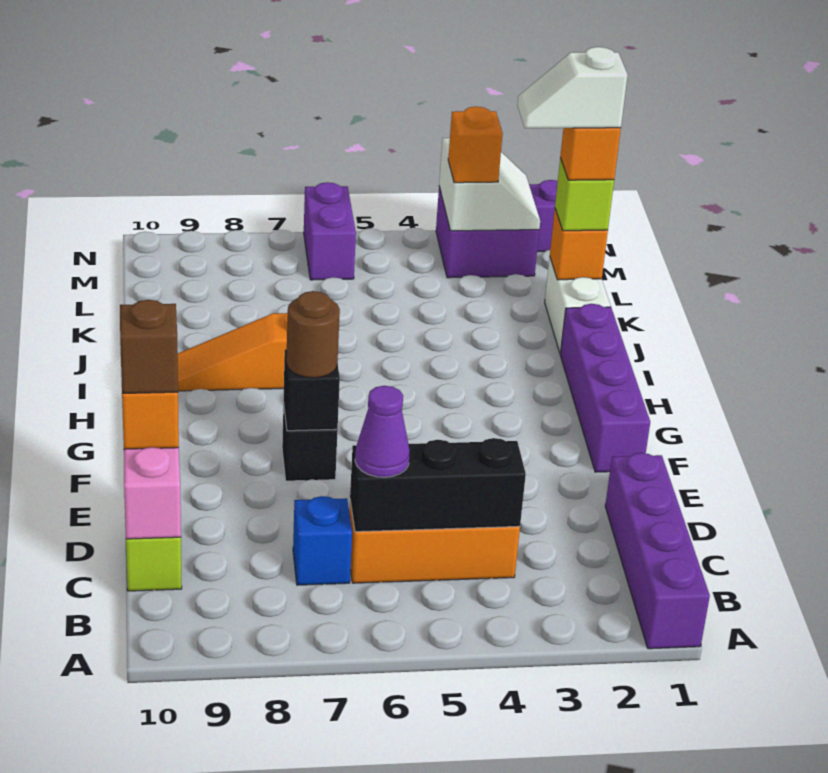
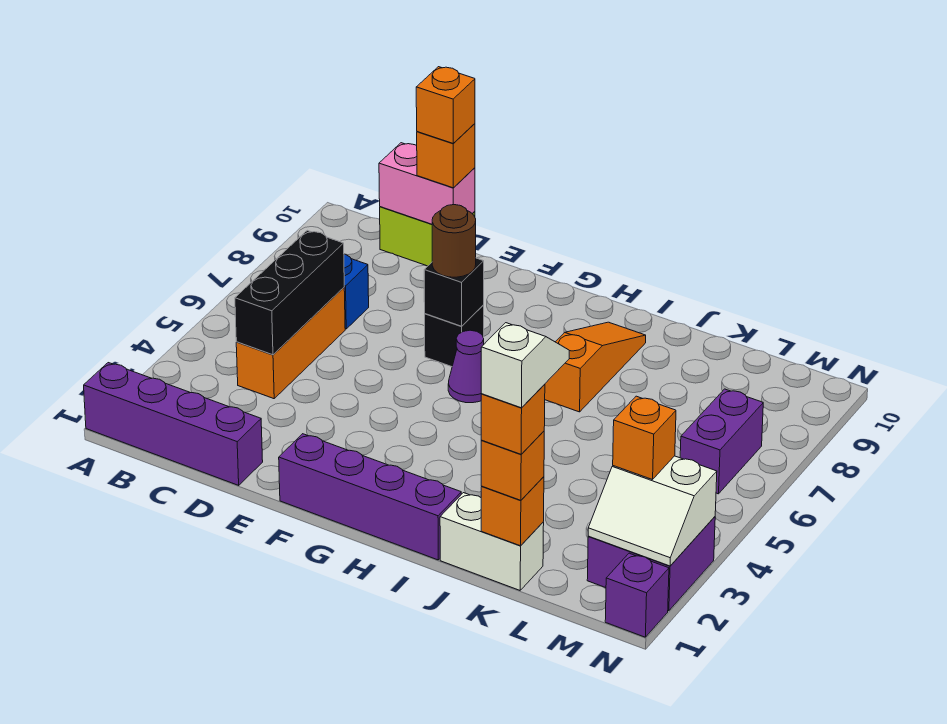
purple 1x1 cone [355,386,410,477] -> purple 1x1 cone moved to [448,330,484,403]
brown 1x1 brick [120,300,178,393] -> orange 1x1 brick [416,67,475,143]
lime 1x1 brick [555,158,614,231] -> orange 1x1 brick [481,431,544,500]
purple 1x2 brick [304,182,356,280] -> purple 1x2 brick turned to [680,389,763,494]

